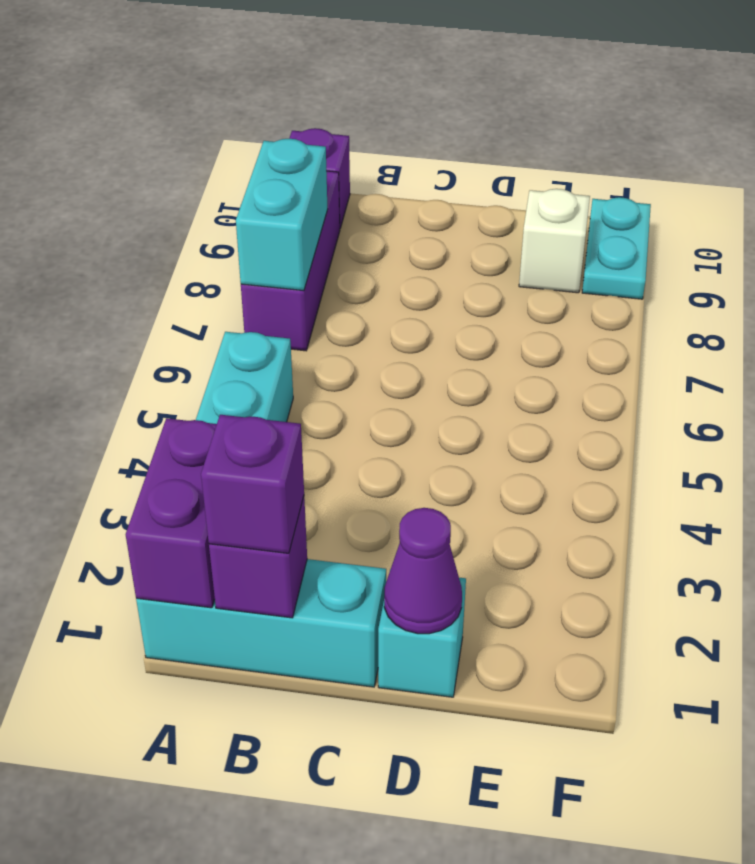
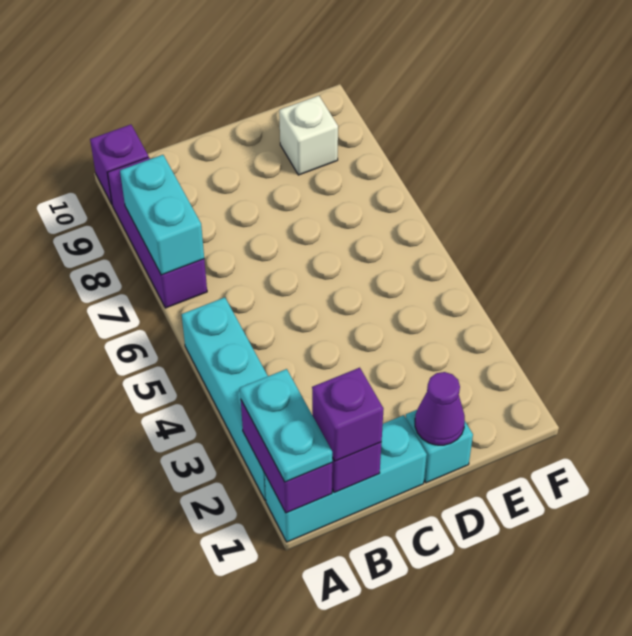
cyan 1x2 plate [582,197,651,299] -> cyan 1x2 plate moved to [240,369,332,482]

